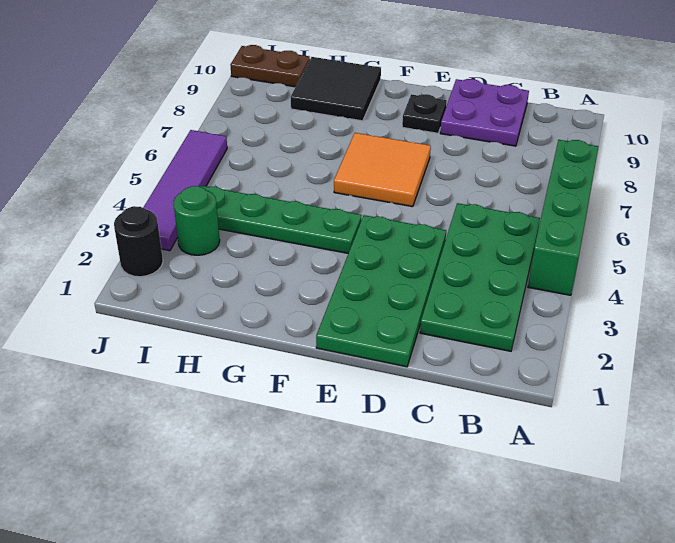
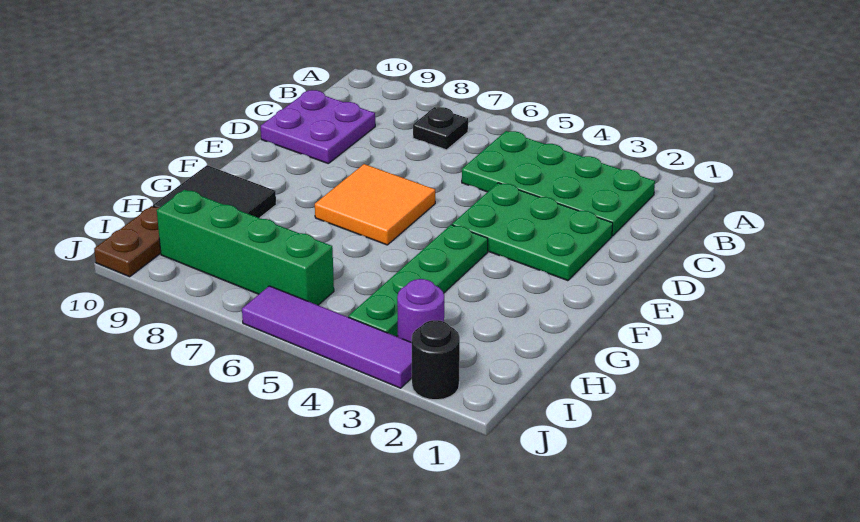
green 1x4 brick [528,140,599,295] -> green 1x4 brick moved to [157,190,334,305]
green 2x4 plate [316,215,446,367] -> green 2x3 plate [452,183,613,281]
black 1x1 plate [402,94,447,133] -> black 1x1 plate moved to [413,107,468,150]
green 1x1 round brick [173,186,220,255] -> purple 1x1 round brick [397,279,444,342]

